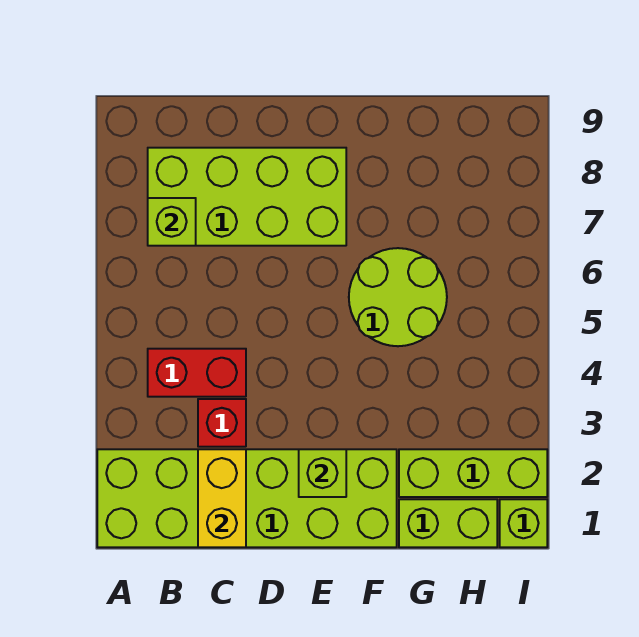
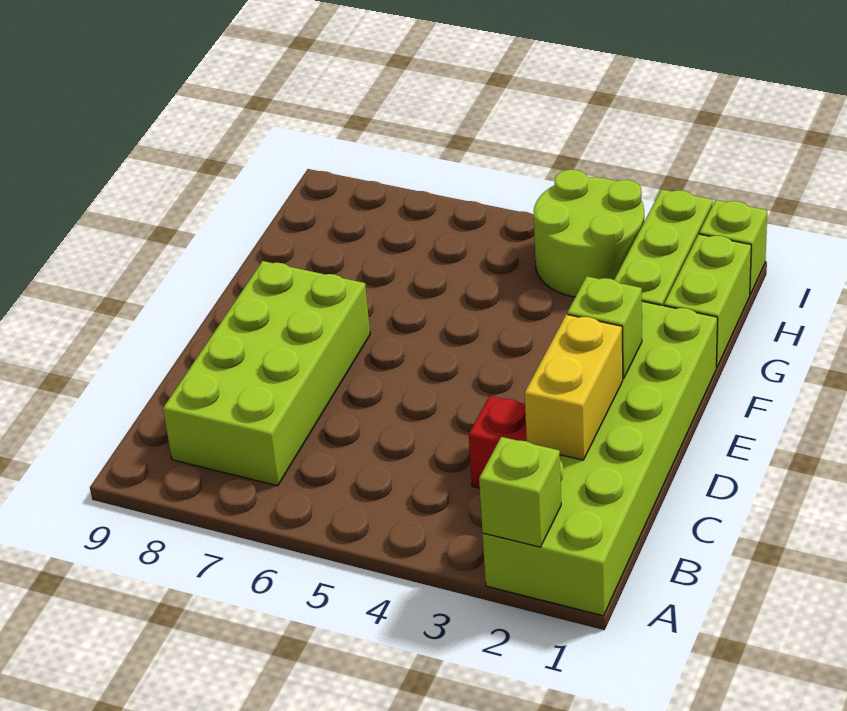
red 1x2 brick [148,349,246,397] -> none
lime 1x1 brick [148,198,196,246] -> lime 1x1 brick moved to [479,437,561,547]
yellow 1x2 brick [198,449,246,547] -> yellow 1x2 brick turned to [525,314,623,460]
lime 2x2 round brick [349,248,447,346] -> lime 2x2 round brick moved to [534,170,644,297]

